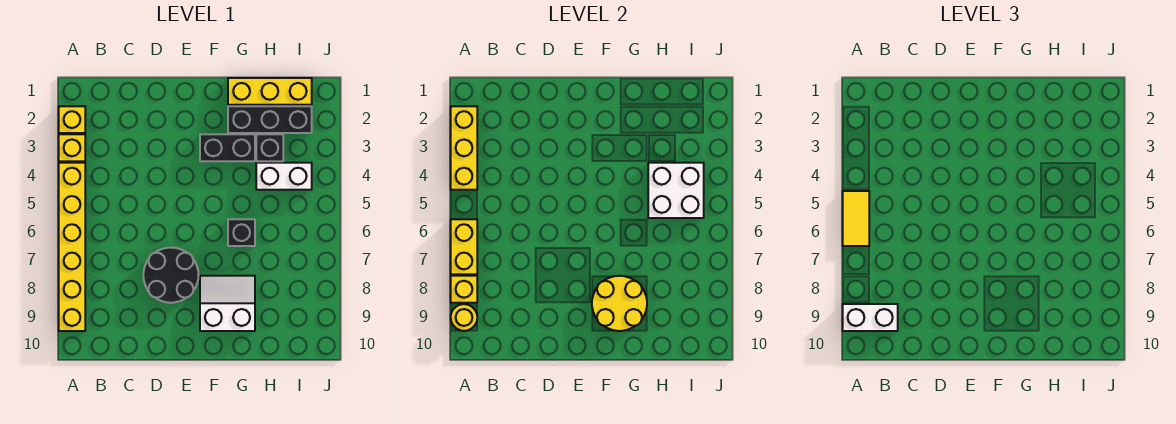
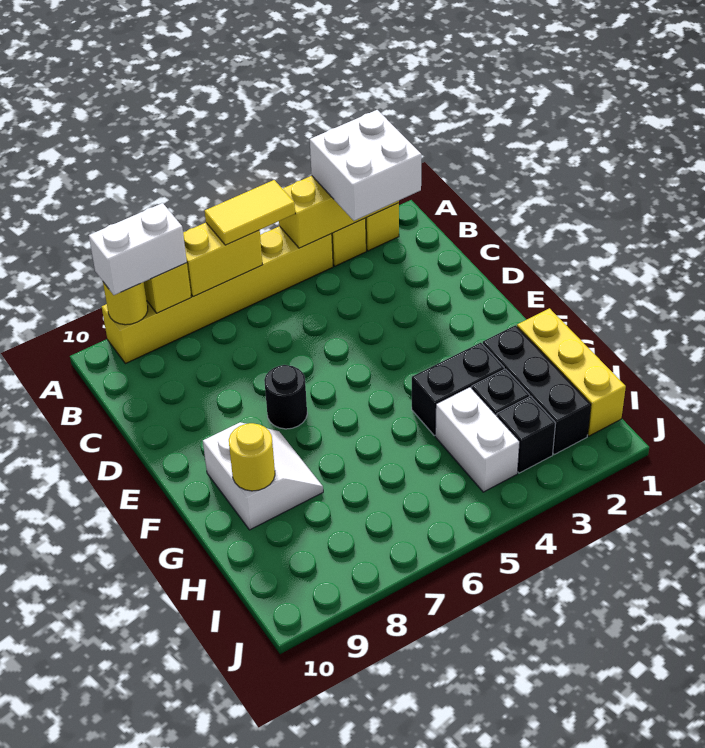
white 1x2 brick [843,304,898,331] -> white 1x2 brick turned to [89,203,187,295]
black 2x2 round brick [143,248,199,303] -> black 1x1 round brick [264,365,307,429]
black 1x2 brick [200,134,255,161] -> black 1x2 brick turned to [412,343,504,435]
yellow 2x2 round brick [592,276,647,331] -> yellow 1x1 round brick [229,423,275,491]
black 1x1 brick [228,219,255,246] -> black 1x1 brick moved to [497,396,556,473]
white 2x2 brick [648,163,704,218] -> white 2x2 brick moved to [310,110,421,221]

